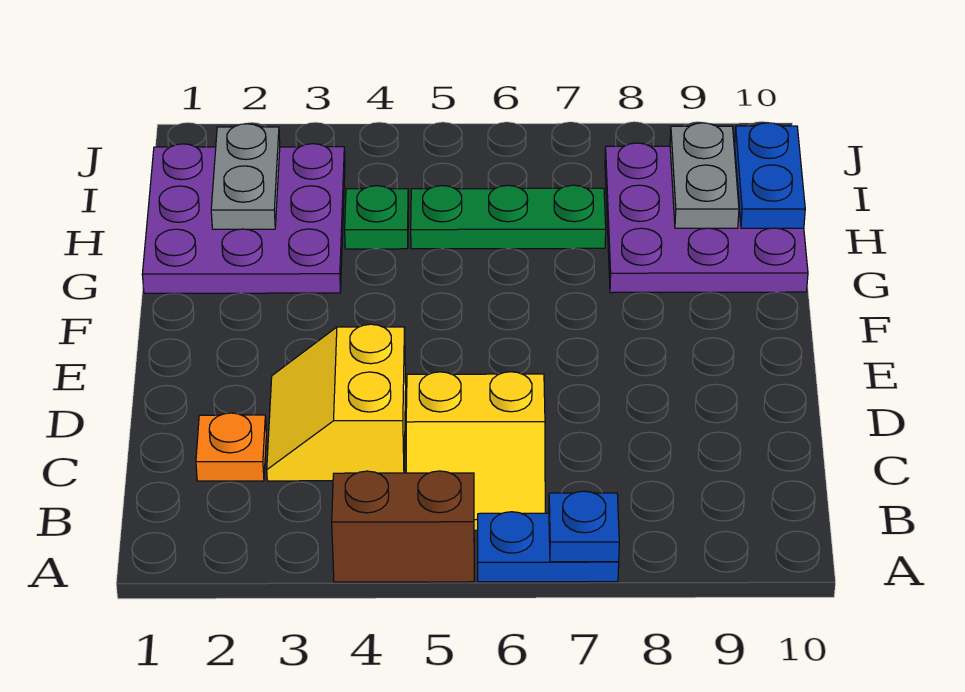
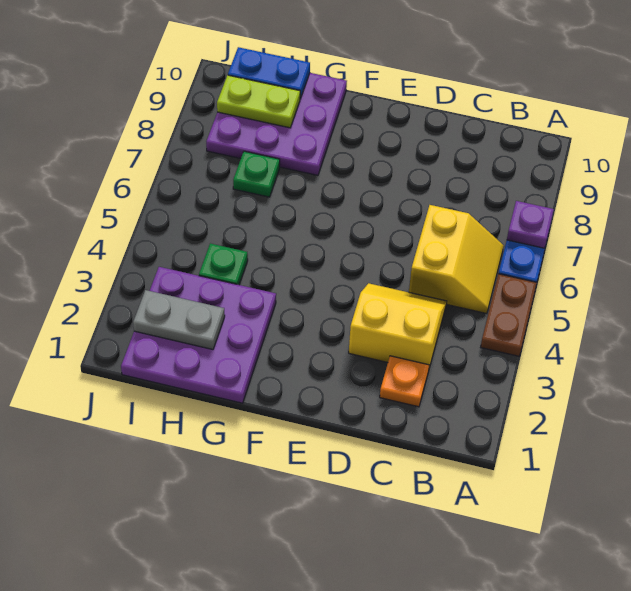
brown 1x2 brick [332,471,474,582] -> brown 1x2 plate [481,274,537,356]
blue 1x1 plate [549,491,619,562] -> purple 1x1 plate [507,201,554,248]
yellow 2x2 slope [267,324,406,481] -> yellow 2x2 slope turned to [349,283,447,372]
green 1x3 plate [411,185,606,249] -> green 1x1 plate [233,151,280,197]
grey 1x2 plate [670,123,739,228] -> lime 1x2 plate [217,75,300,128]

